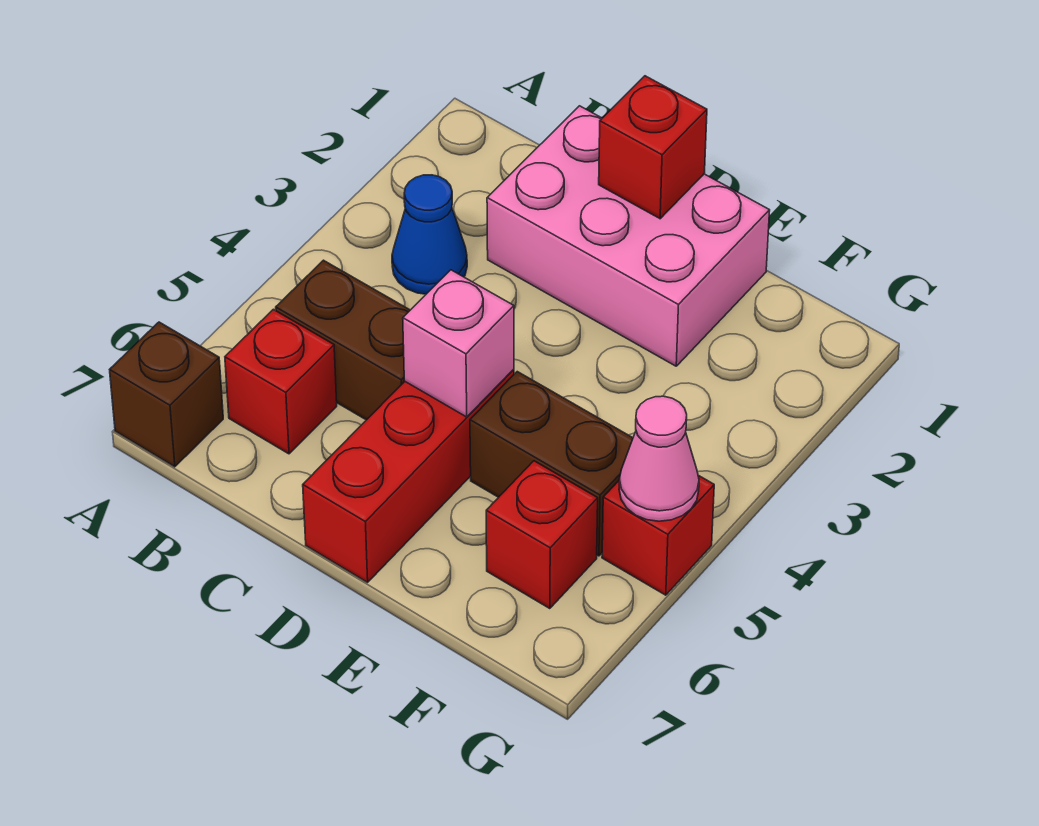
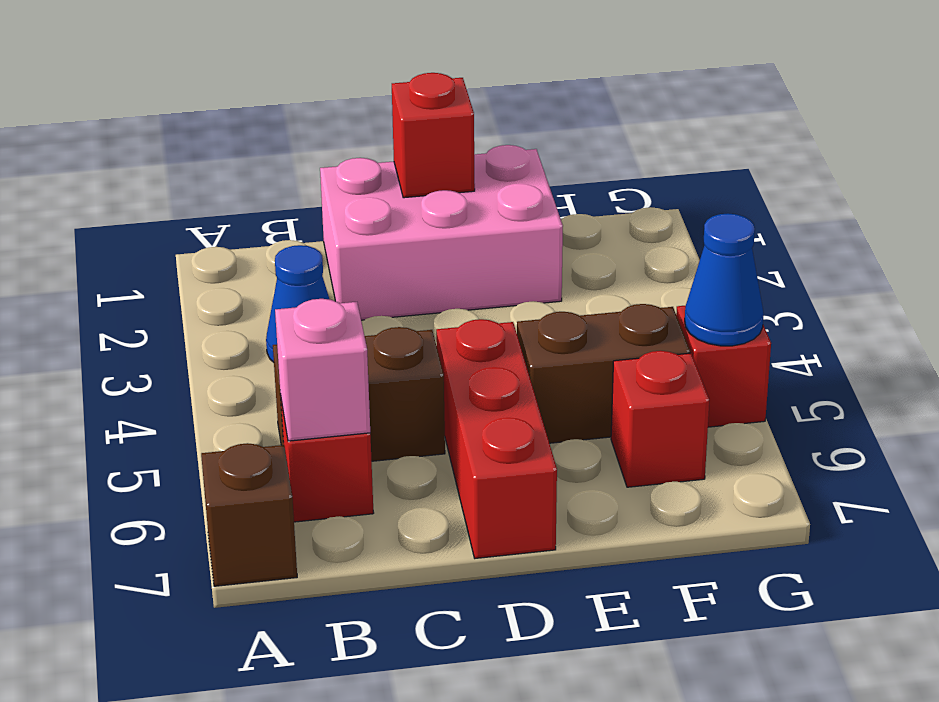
pink 1x1 brick [403,270,514,417] -> pink 1x1 brick moved to [275,299,370,441]
pink 1x1 cone [619,396,699,521] -> blue 1x1 cone [685,213,764,346]

